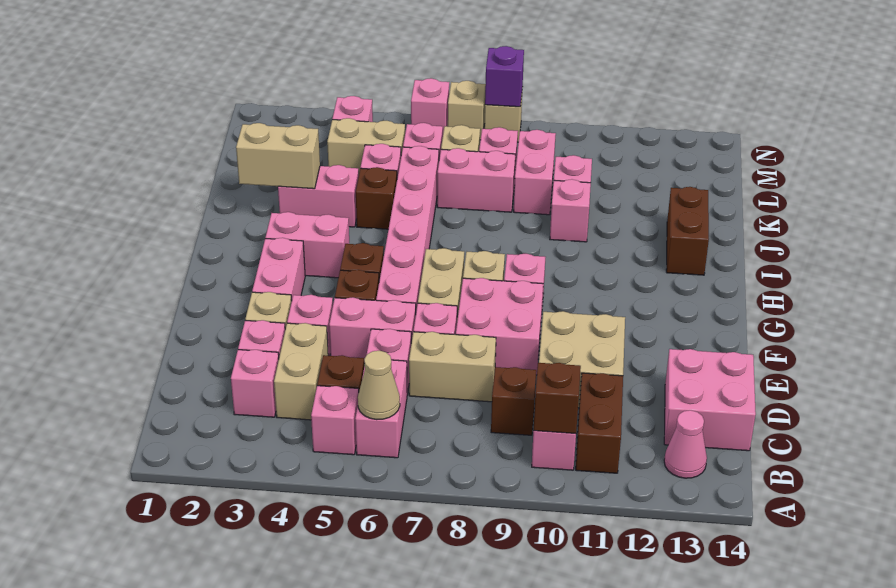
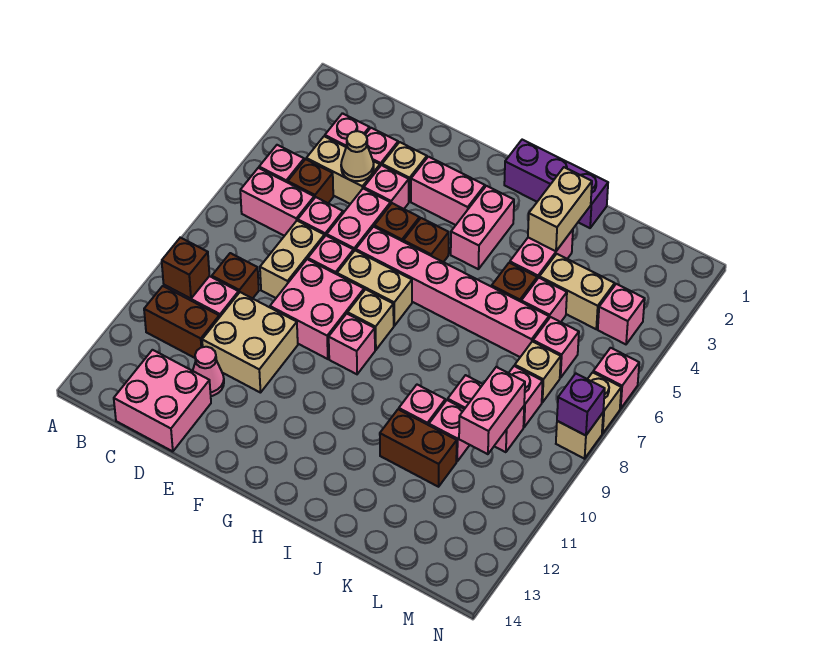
tan 1x1 cone [358,351,400,420] -> tan 1x1 cone moved to [341,131,374,181]
pink 1x1 cone [664,410,707,478] -> pink 1x1 cone moved to [193,347,224,396]
none -> purple 1x3 brick [504,140,608,228]
brown 1x2 brick [666,187,709,275] -> brown 1x2 brick moved to [380,409,457,487]
pink 1x2 brick [437,148,515,212] -> pink 1x2 brick moved to [459,367,525,454]
tan 1x2 brick [327,118,405,172] -> tan 1x2 brick turned to [539,254,615,329]

